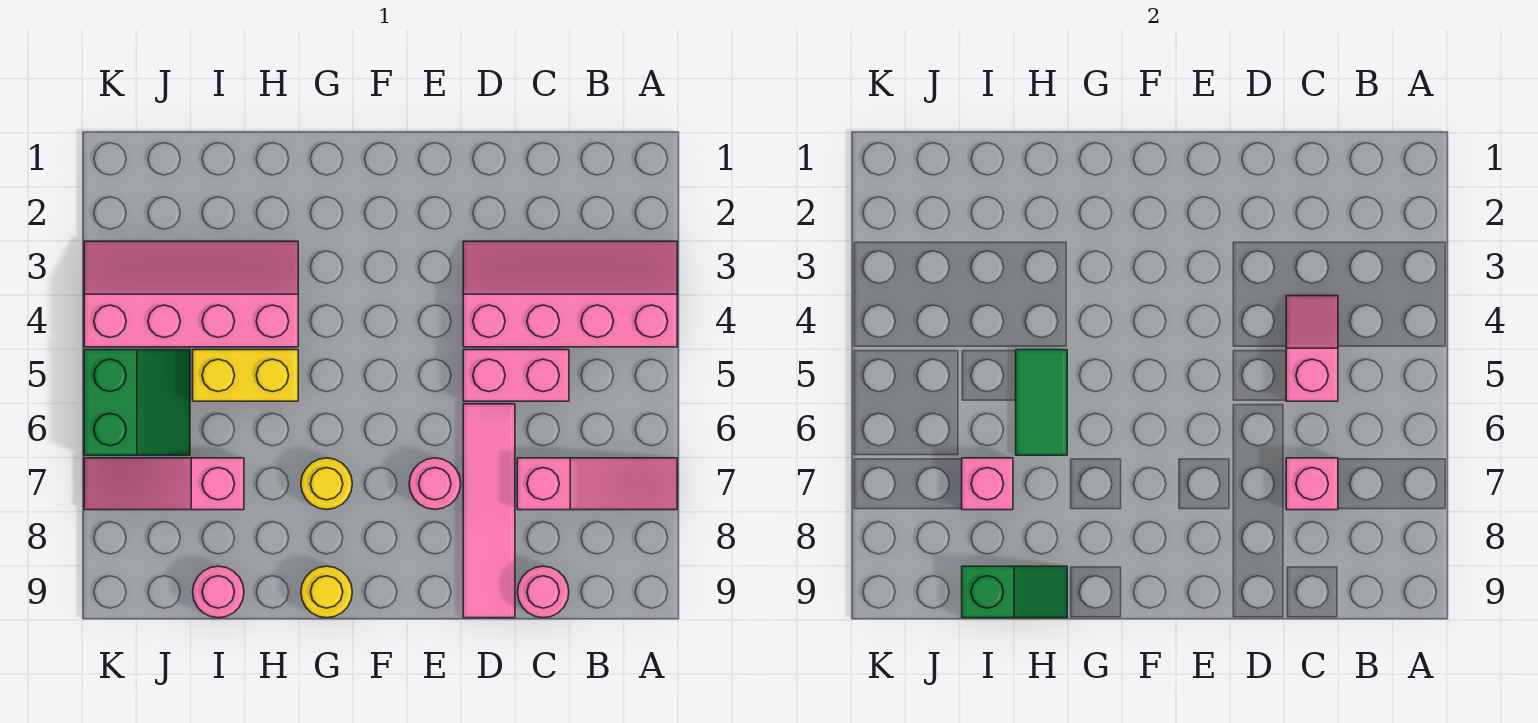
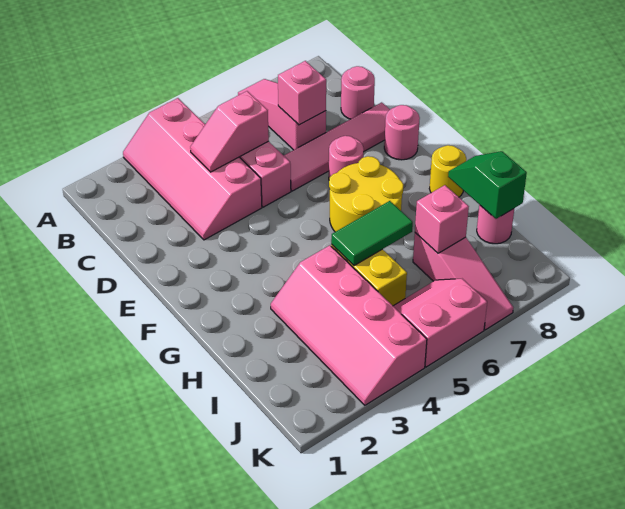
none -> pink 1x1 round brick [384,105,420,160]
yellow 1x1 round brick [301,458,352,510] -> yellow 2x2 round brick [329,156,404,232]
green 2x2 slope [84,350,190,455] -> pink 2x2 slope [393,279,487,367]

